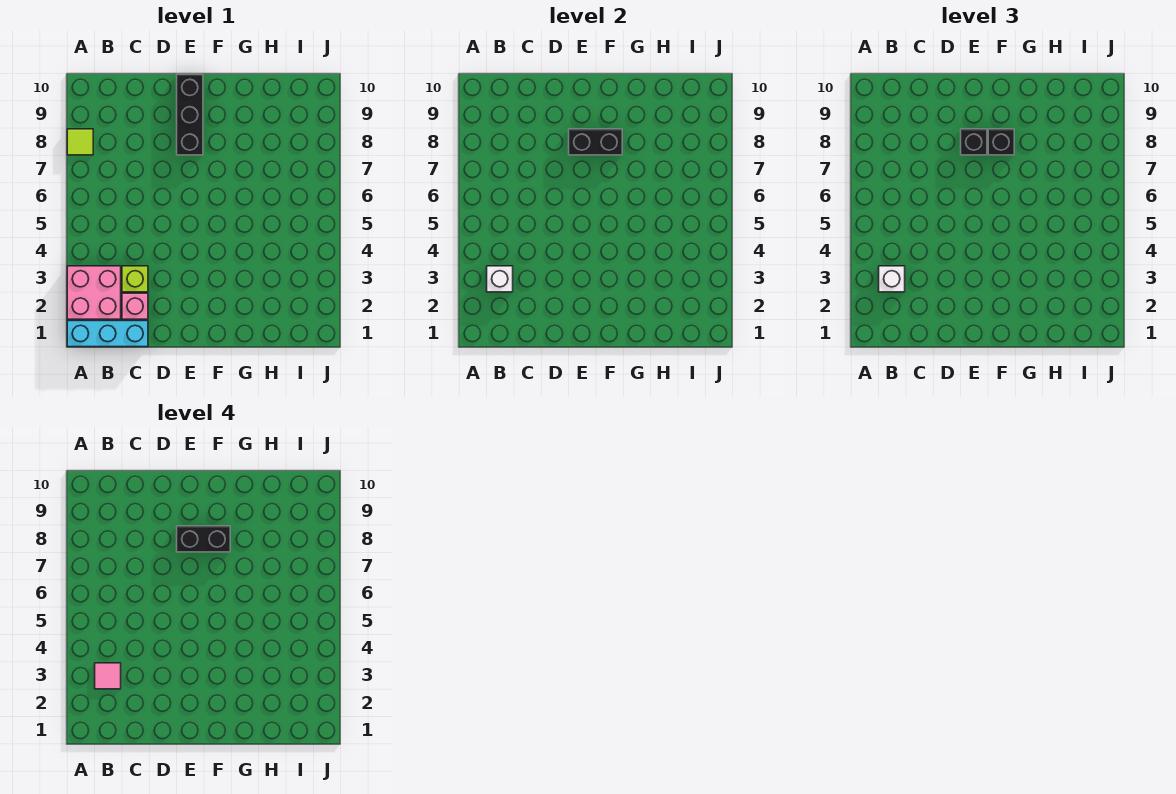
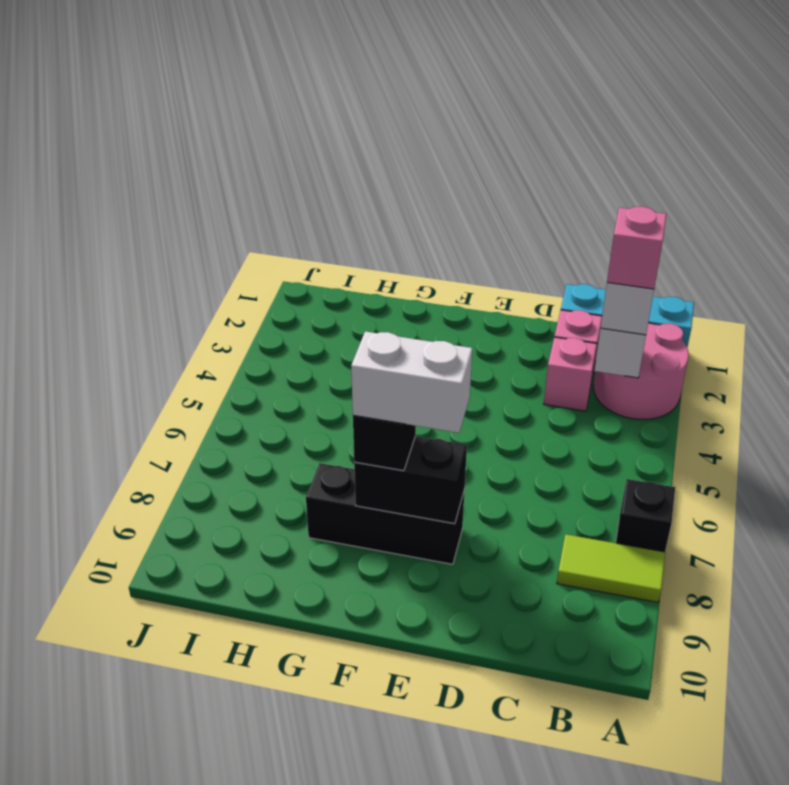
pink 2x2 brick [67,266,121,319] -> pink 2x2 round brick [593,323,689,419]
lime 1x1 tile [67,129,93,155] -> lime 1x2 tile [557,534,665,602]
pink 1x1 tile [95,663,121,689] -> pink 1x1 brick [607,207,666,289]
lime 1x1 brick [122,266,148,292] -> pink 1x1 brick [544,337,597,411]
black 1x3 brick [177,74,203,155] -> black 1x3 brick turned to [306,463,465,564]
black 1x1 brick [961,129,987,155] -> black 1x1 brick moved to [616,479,675,552]
black 1x2 brick [177,526,230,552] -> white 1x2 brick [351,331,472,433]

